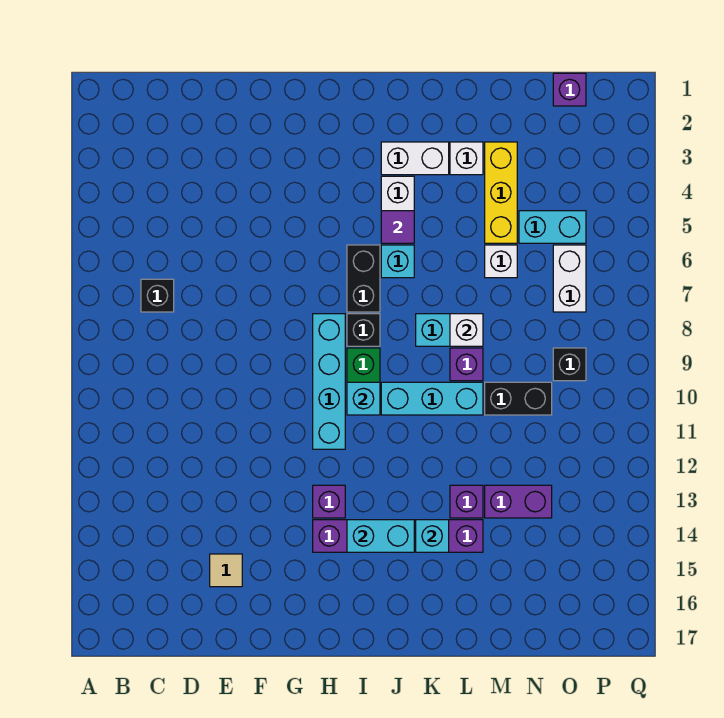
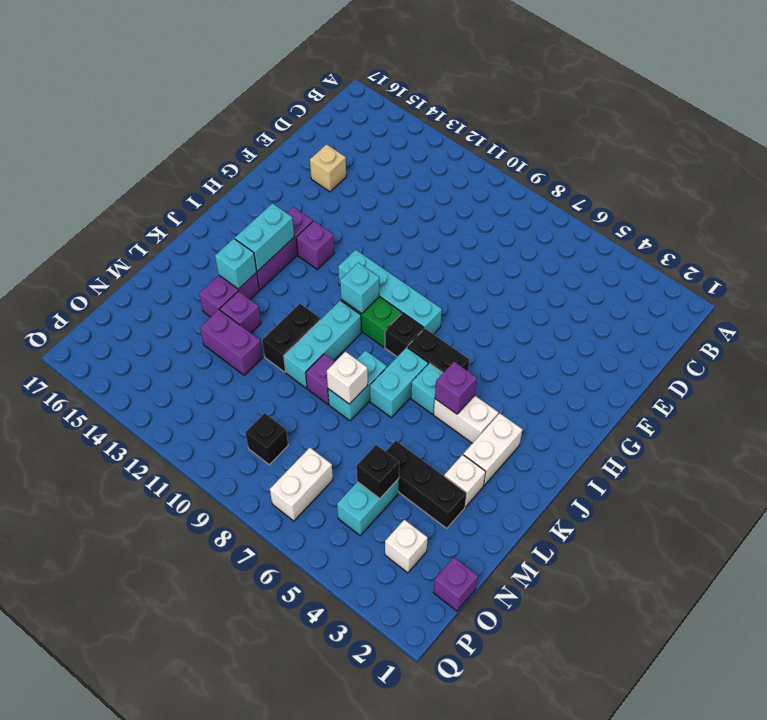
black 1x1 brick [141,279,174,312] -> black 1x1 brick moved to [357,445,399,499]
tan 1x1 tile [210,554,242,587] -> tan 1x1 brick [310,144,346,192]
purple 1x1 tile [381,211,414,243] -> purple 1x1 brick [435,362,477,414]
none -> cyan 1x2 brick [370,347,428,417]
yellow 1x3 brick [485,142,517,243] -> black 1x3 brick [385,441,467,528]
white 1x1 brick [485,245,517,278] -> white 1x1 brick moved to [385,520,428,573]
black 1x2 brick [485,382,552,415] -> black 1x2 brick moved to [262,304,320,372]
purple 1x2 brick [485,485,552,518] -> purple 1x2 brick turned to [200,310,263,375]
white 1x2 brick [553,245,586,312] -> white 1x2 brick turned to [270,448,333,521]

